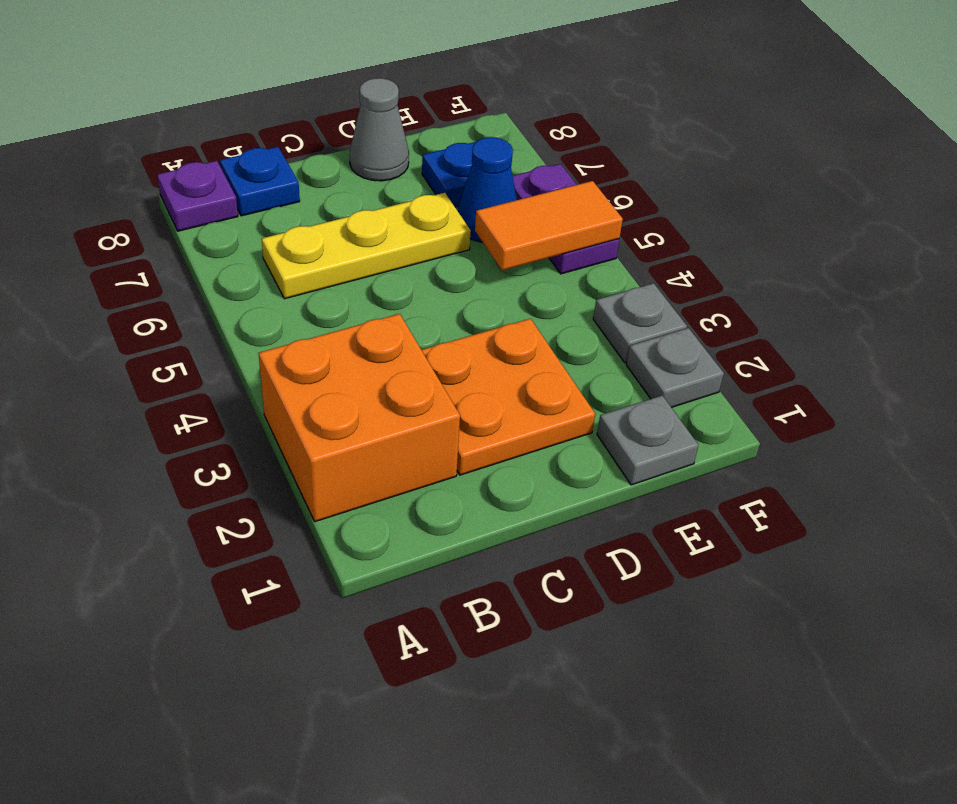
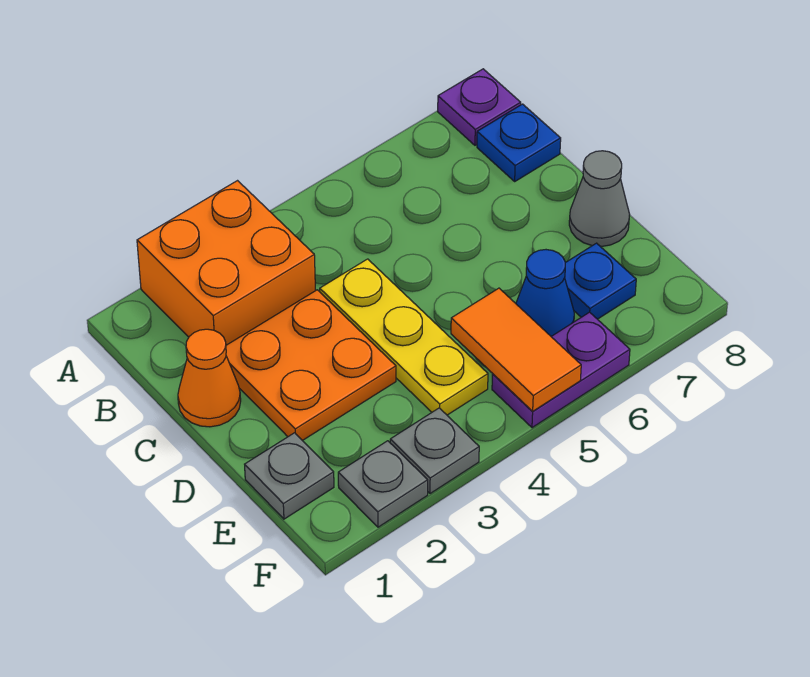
yellow 1x3 plate [262,193,471,299] -> yellow 1x3 plate moved to [320,259,488,415]
none -> orange 1x1 cone [178,329,241,427]

